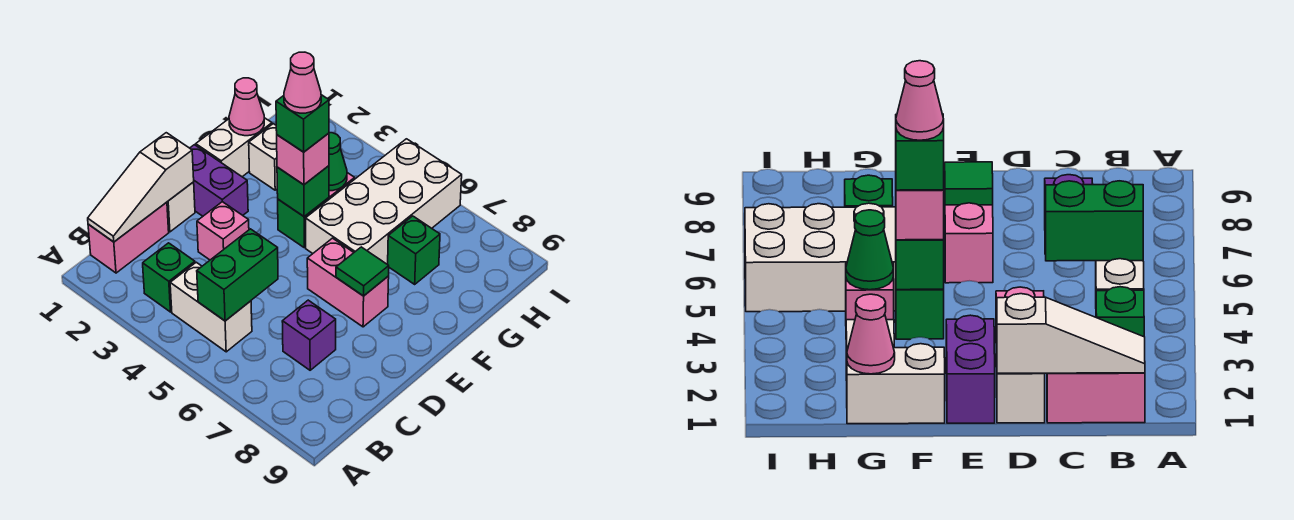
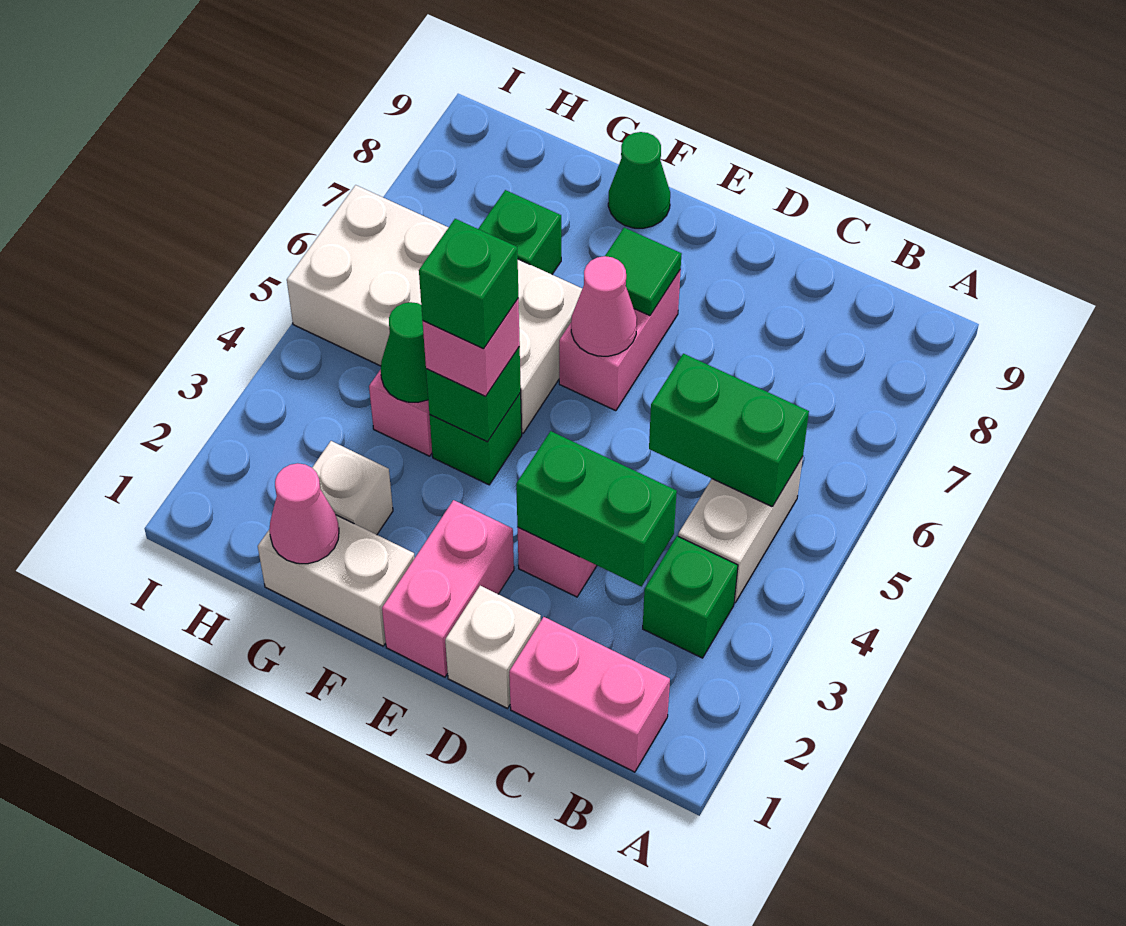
white 1x3 slope [88,133,194,242] -> none
none -> green 1x2 brick [516,431,677,586]
purple 1x1 brick [282,300,336,370] -> none
purple 1x2 brick [190,145,248,216] -> pink 1x2 brick [382,500,514,677]
pink 1x1 cone [284,52,321,113] -> pink 1x1 cone moved to [571,256,637,356]
none -> green 1x1 cone [608,132,670,228]

